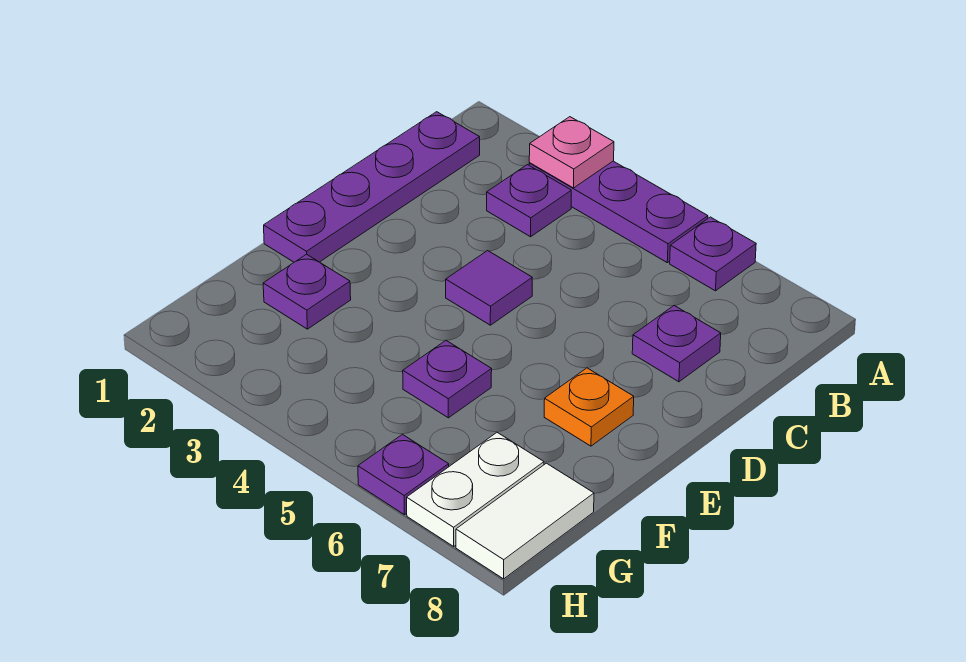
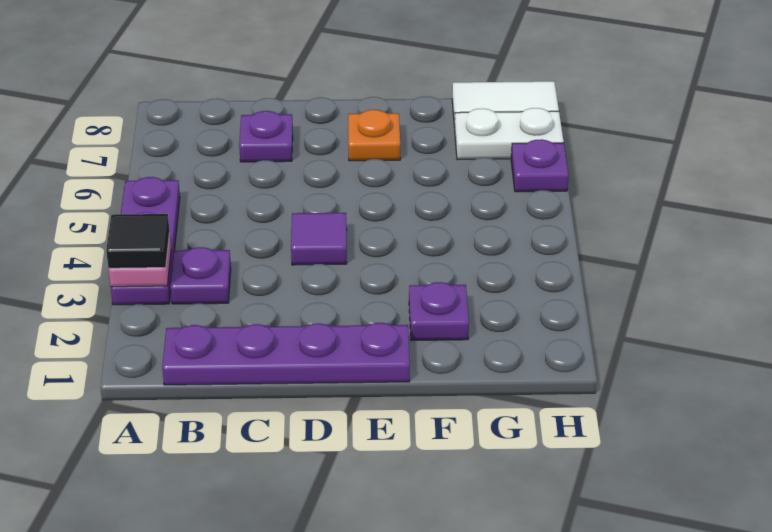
none -> black 1x1 tile [106,214,170,268]
purple 1x1 plate [670,217,756,291] -> none
purple 1x1 plate [403,340,492,418] -> none

